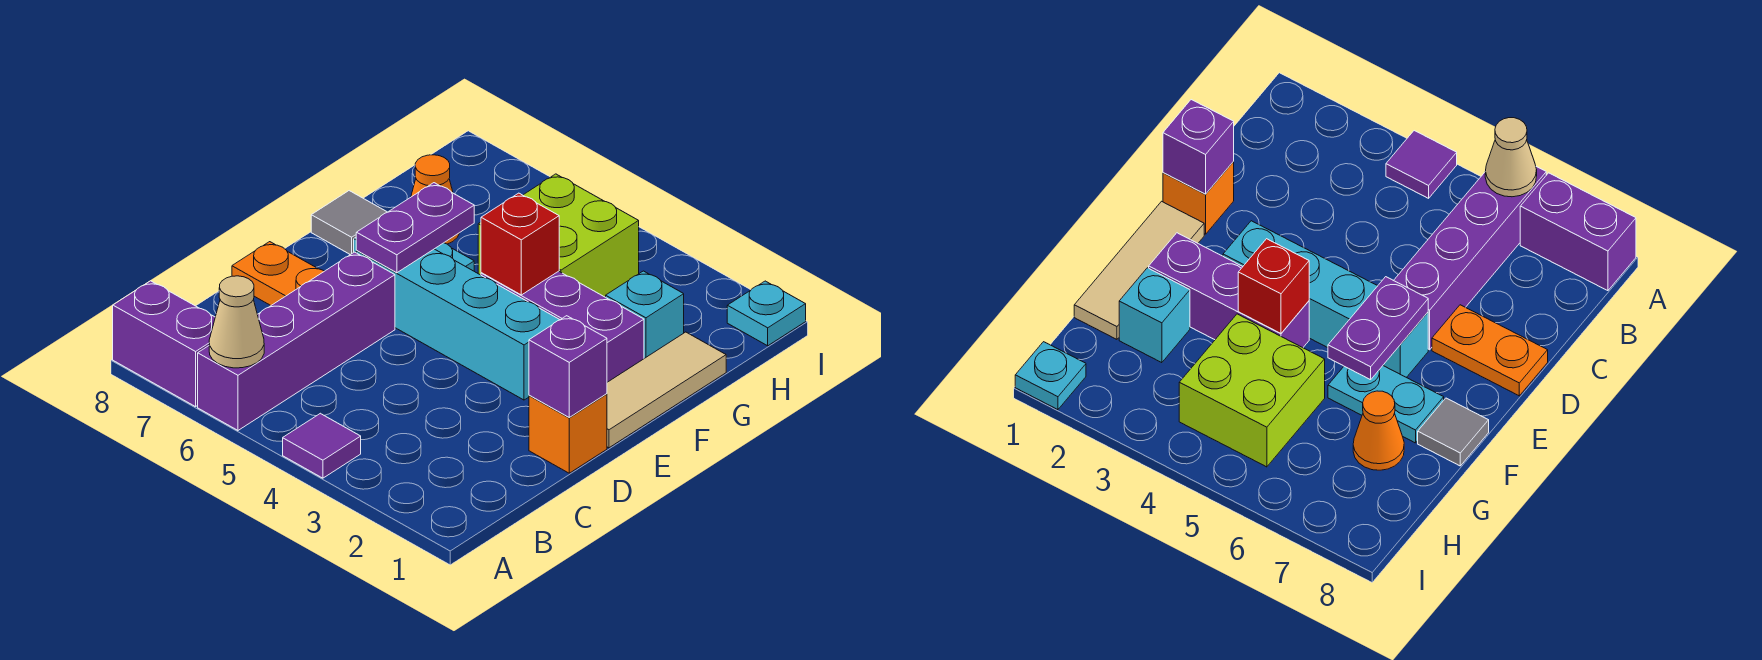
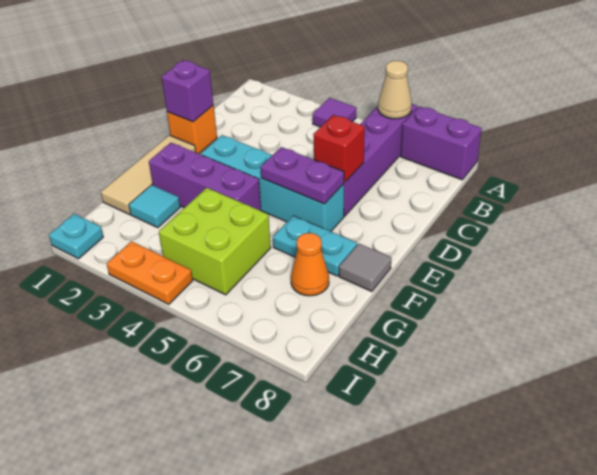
orange 1x2 plate [232,242,324,305] -> orange 1x2 plate moved to [107,241,193,304]
purple 1x2 plate [356,183,474,273] -> purple 1x2 plate turned to [261,147,344,204]
red 1x1 brick [481,193,559,295] -> red 1x1 brick moved to [313,115,365,182]
cyan 1x1 brick [606,271,684,358] -> cyan 1x1 tile [129,185,180,228]

